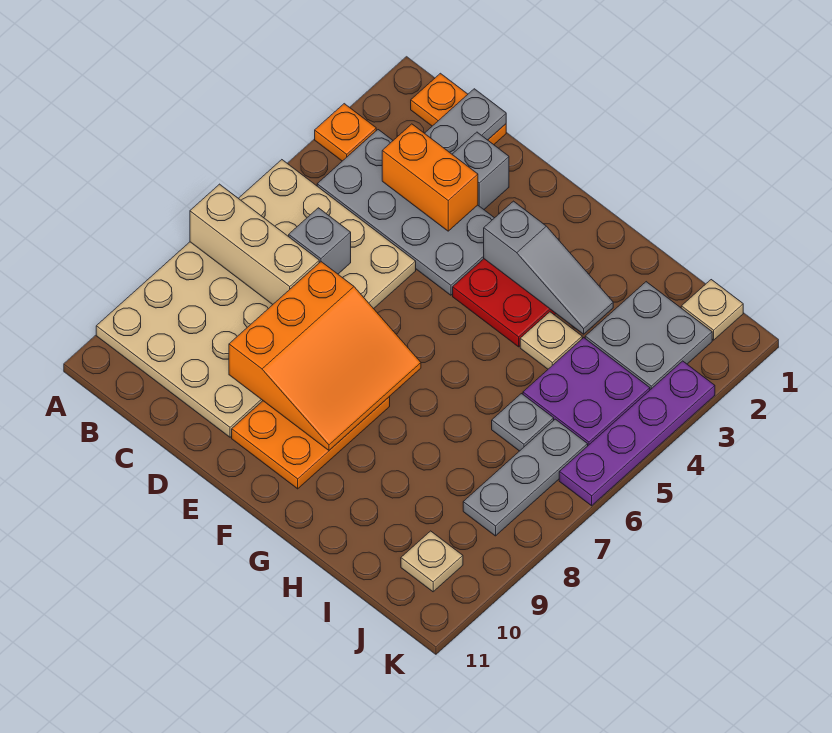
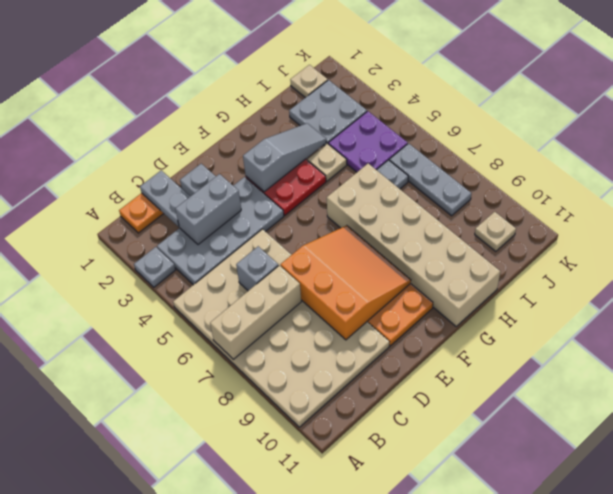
orange 1x1 plate [315,104,376,161] -> grey 1x1 plate [134,247,176,287]
orange 1x2 brick [382,124,478,231] -> grey 1x2 brick [175,174,241,245]
none -> tan 2x6 brick [327,164,500,326]
purple 1x4 plate [559,361,715,506] -> none

